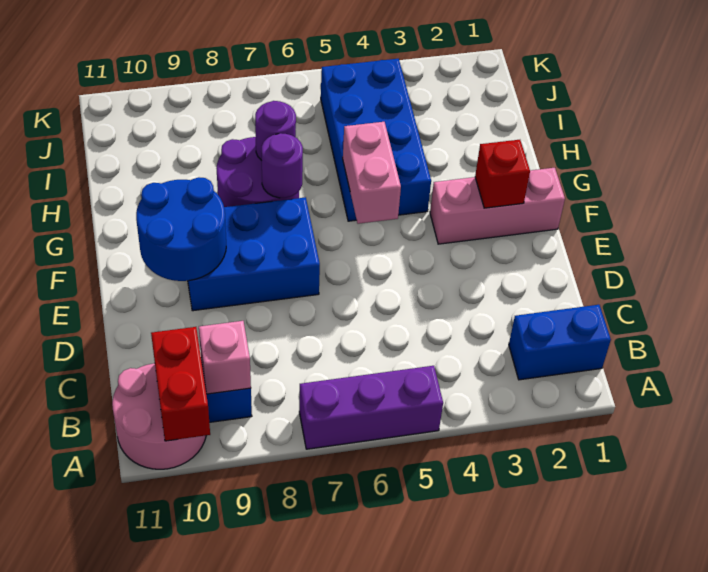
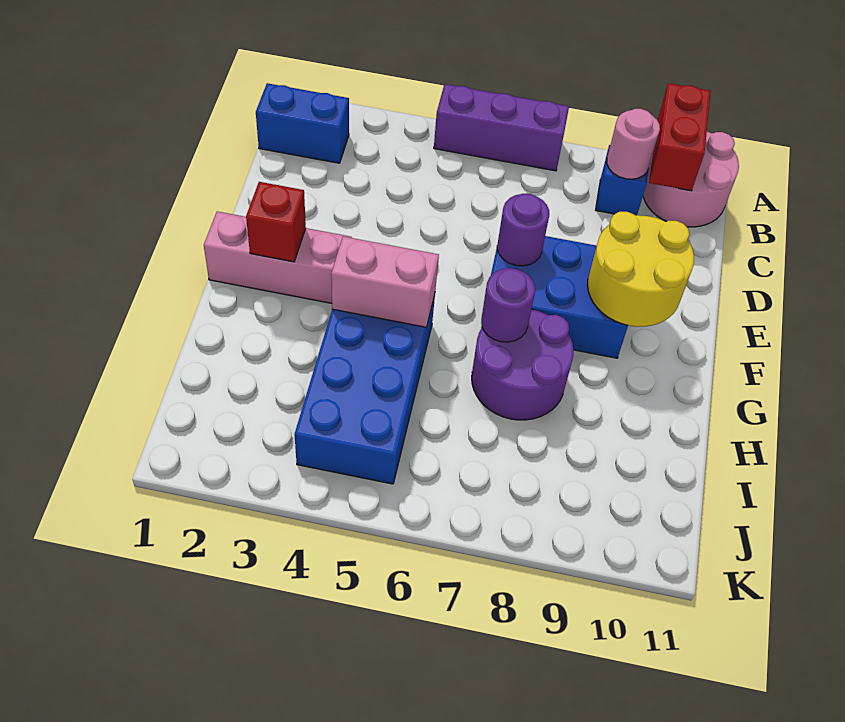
pink 1x1 brick [199,321,251,394] -> pink 1x1 round brick [607,109,660,179]
blue 2x2 round brick [136,177,226,281] -> yellow 2x2 round brick [588,212,694,327]
pink 1x2 brick [343,122,401,224] -> pink 1x2 brick turned to [331,236,439,327]
purple 1x1 round brick [255,101,296,160] -> purple 1x1 round brick moved to [497,194,549,266]

